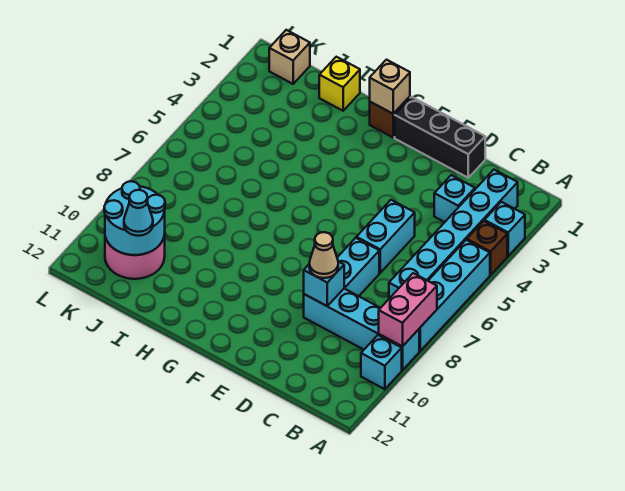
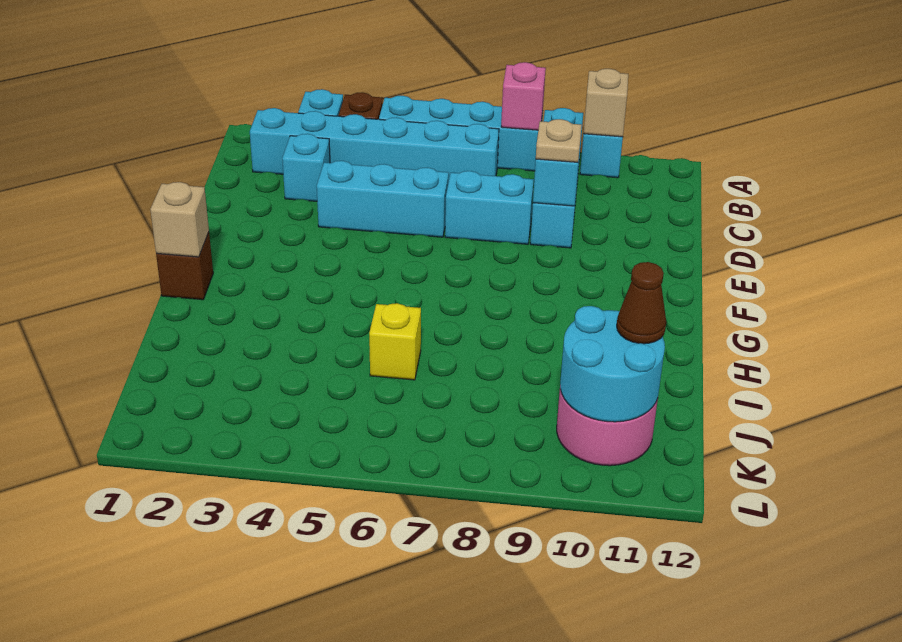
pink 1x2 brick [379,273,437,347] -> pink 1x1 brick [501,62,546,130]
black 1x3 brick [395,97,485,178] -> none
cyan 1x2 brick [356,200,415,273] -> cyan 1x3 brick [317,161,449,237]
tan 1x1 cone [309,232,338,278] -> tan 1x1 plate [536,119,582,162]
yellow 1x1 brick [319,57,360,111] -> yellow 1x1 brick moved to [369,303,421,380]
cyan 1x1 cone [124,190,153,236] -> brown 1x1 cone [617,262,666,344]
tan 1x1 brick [269,30,310,84] -> tan 1x1 brick moved to [584,69,628,137]

